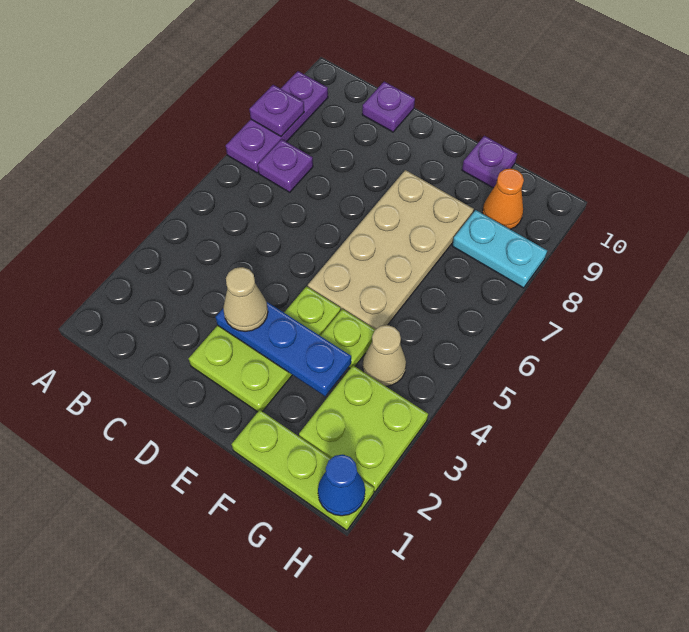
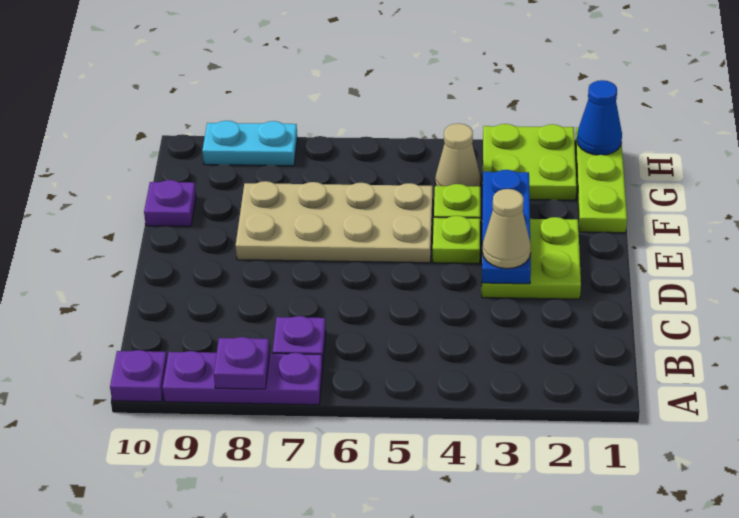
purple 1x1 plate [362,82,415,132] -> purple 1x1 plate moved to [110,350,167,402]
cyan 1x2 plate [452,210,547,288] -> cyan 1x2 plate turned to [202,121,297,166]
orange 1x1 cone [482,168,524,229] -> none

